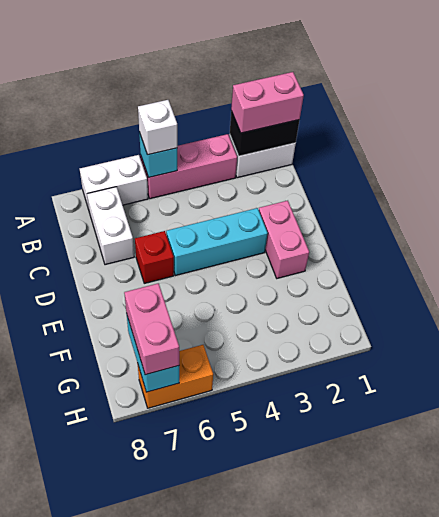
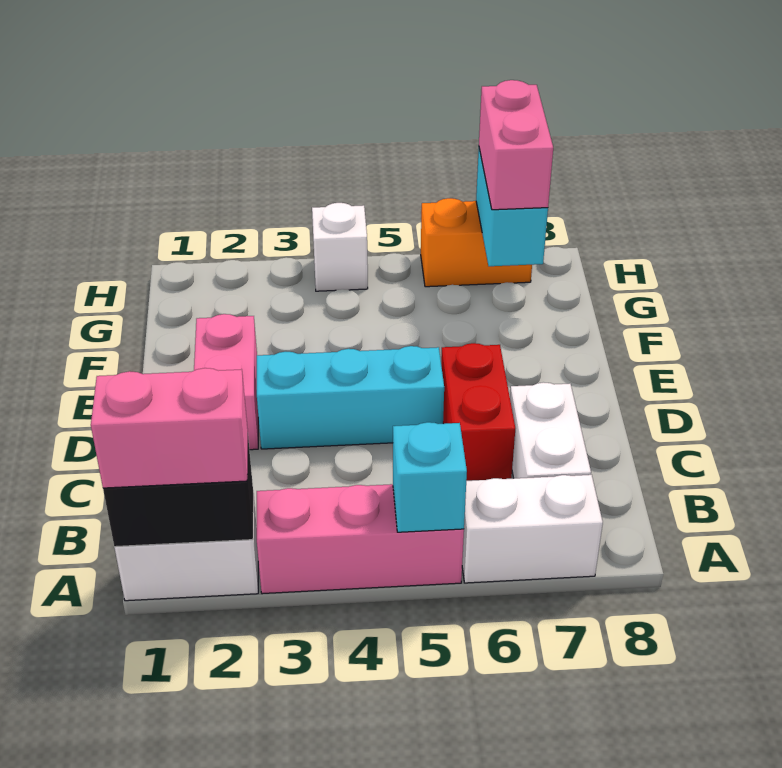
white 1x1 brick [138,100,177,155] -> white 1x1 brick moved to [312,203,368,291]
red 1x1 brick [135,231,174,283] -> red 1x2 brick [441,343,515,481]

